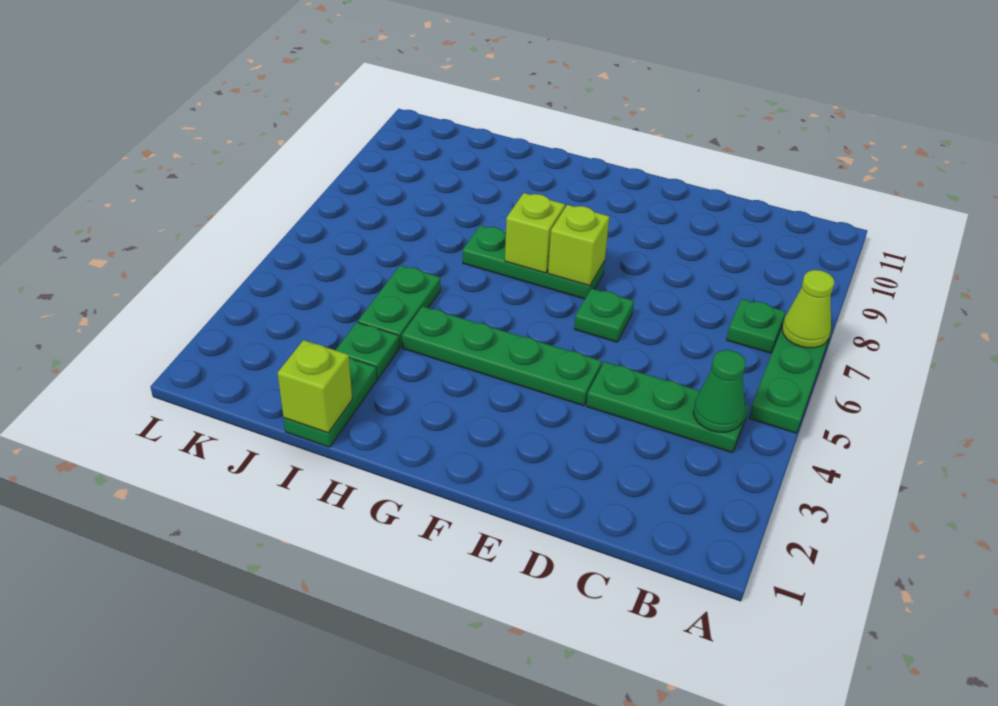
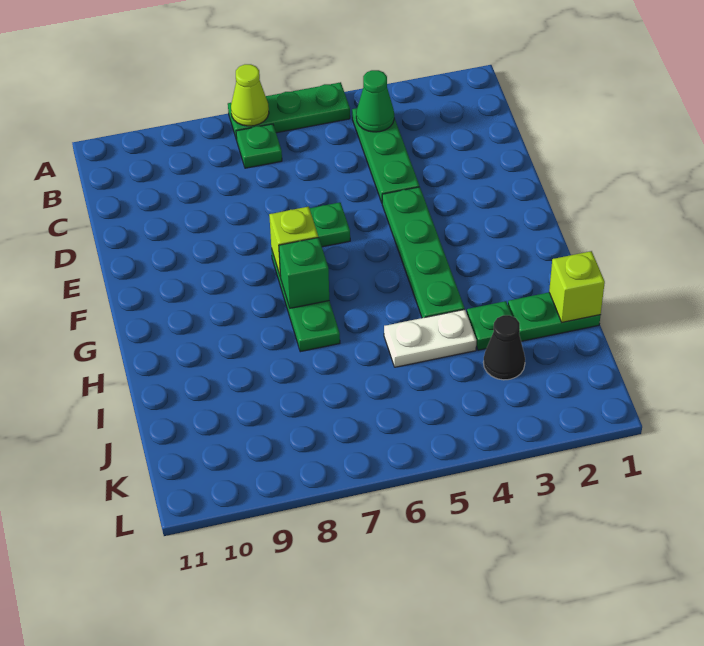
lime 1x1 brick [505,193,565,273] -> green 1x1 brick [279,237,329,308]
green 1x2 plate [358,265,441,348] -> white 1x2 plate [384,309,476,367]
none -> black 1x1 cone [483,315,525,380]

